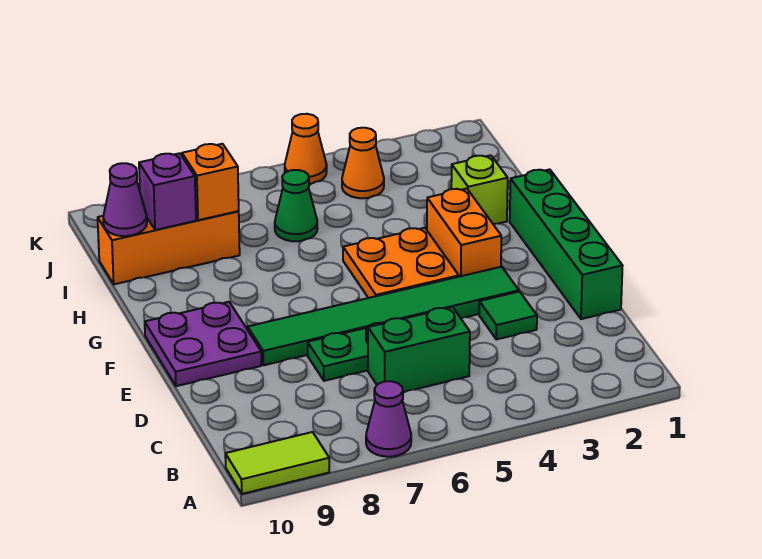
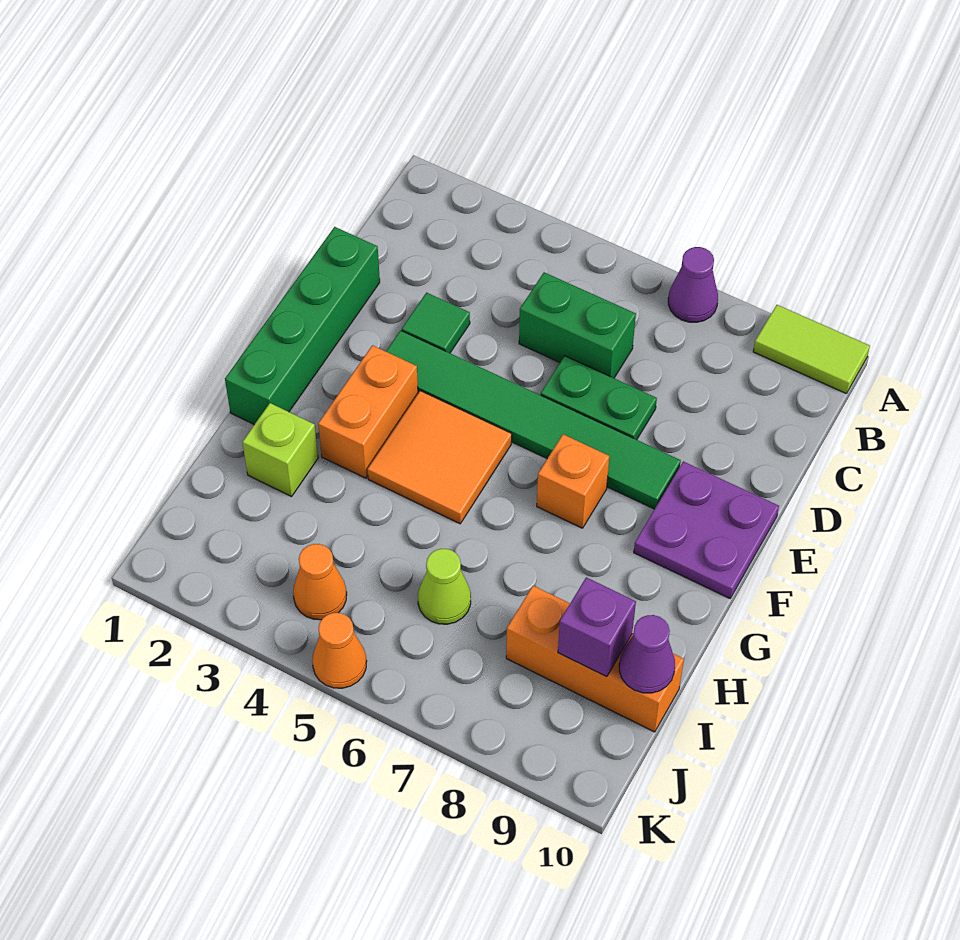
orange 2x2 plate [343,228,459,298] -> orange 2x2 tile [367,391,512,524]
green 1x1 cone [275,170,317,241] -> lime 1x1 cone [418,549,471,624]
orange 1x1 brick [182,144,239,220] -> orange 1x1 brick moved to [537,434,609,528]

